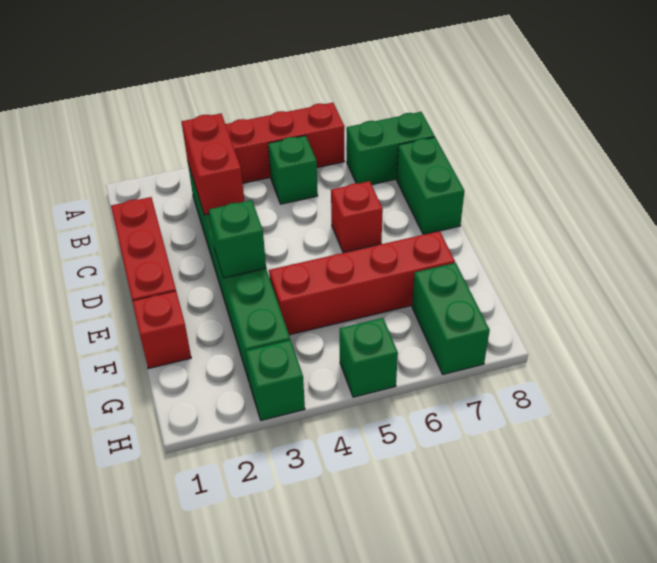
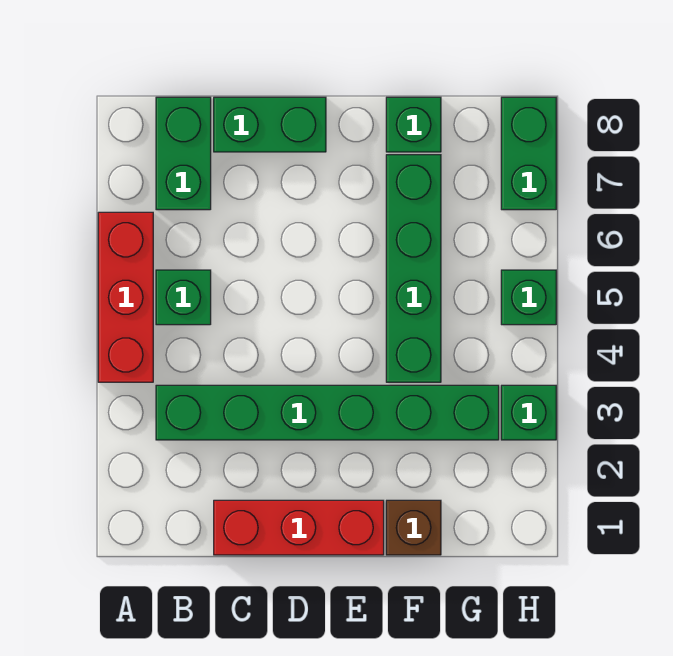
red 1x2 brick [182,114,244,215] -> none
red 1x1 brick [331,181,383,253] -> none
green 1x1 brick [209,200,266,278] -> green 1x1 brick moved to [386,97,441,152]
red 1x1 brick [132,291,191,369] -> brown 1x1 brick [386,500,441,555]
red 1x4 brick [269,231,455,335] -> green 1x4 brick [386,155,441,382]
green 1x2 brick [412,263,490,374] -> green 1x2 brick turned to [501,97,556,210]

